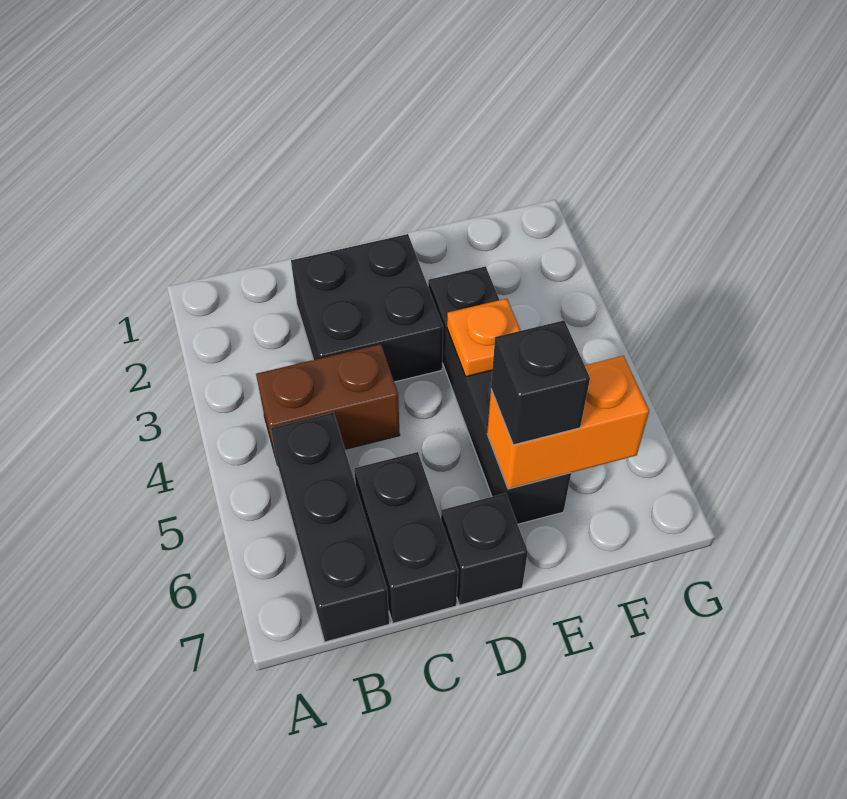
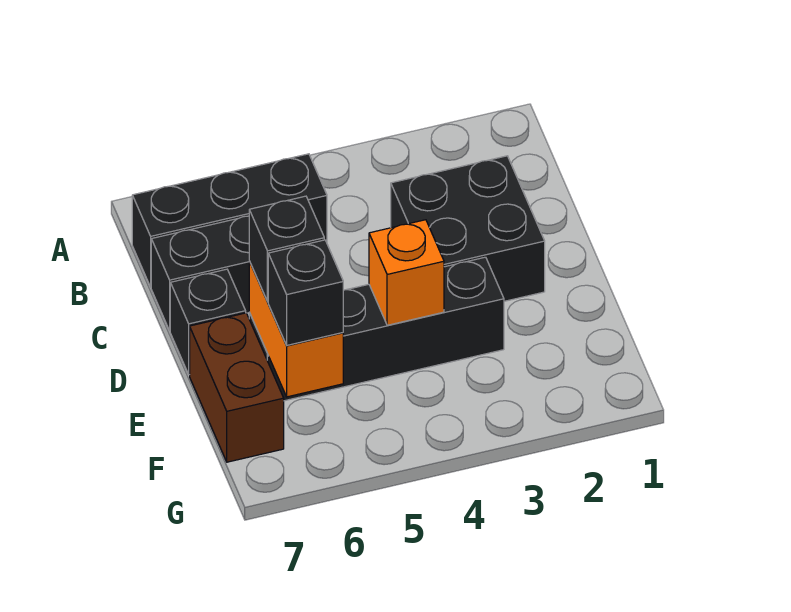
brown 1x2 brick [256,344,400,461] -> brown 1x2 brick moved to [190,313,284,462]
orange 1x1 plate [447,299,521,377] -> orange 1x1 brick [369,220,444,325]
none -> black 1x1 brick [268,240,343,345]

